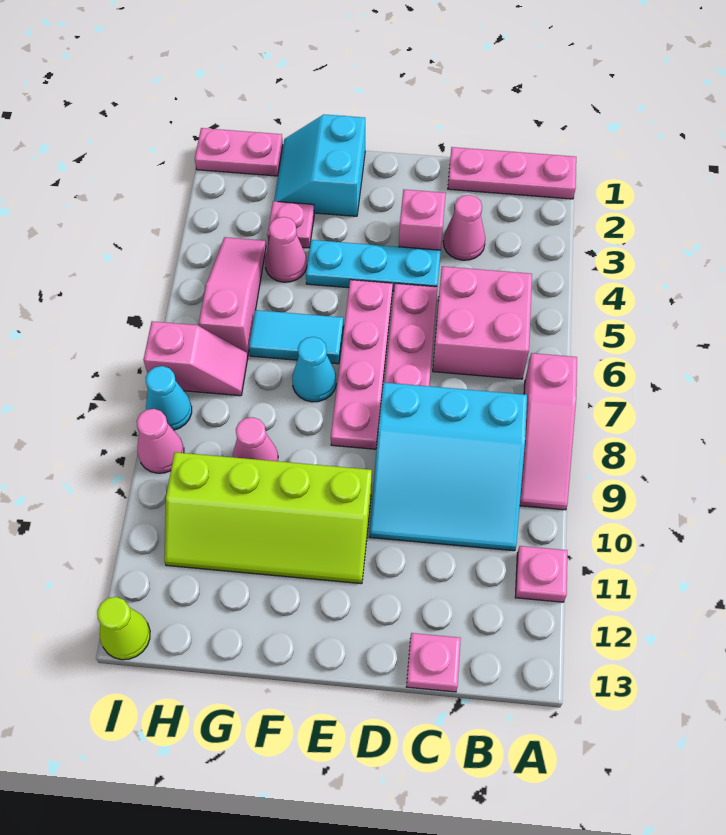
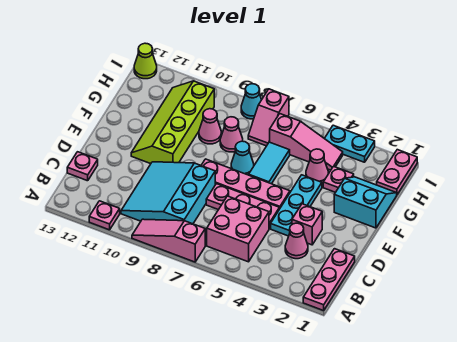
none -> cyan 1x2 plate [324,125,375,162]
pink 1x1 cone [137,409,184,473] -> pink 1x1 cone moved to [220,117,243,152]

